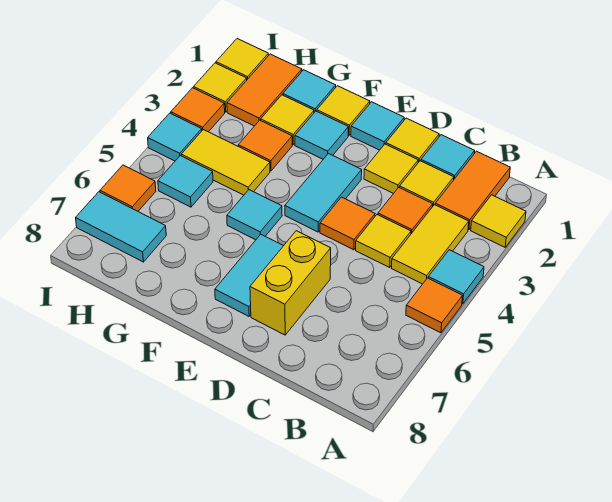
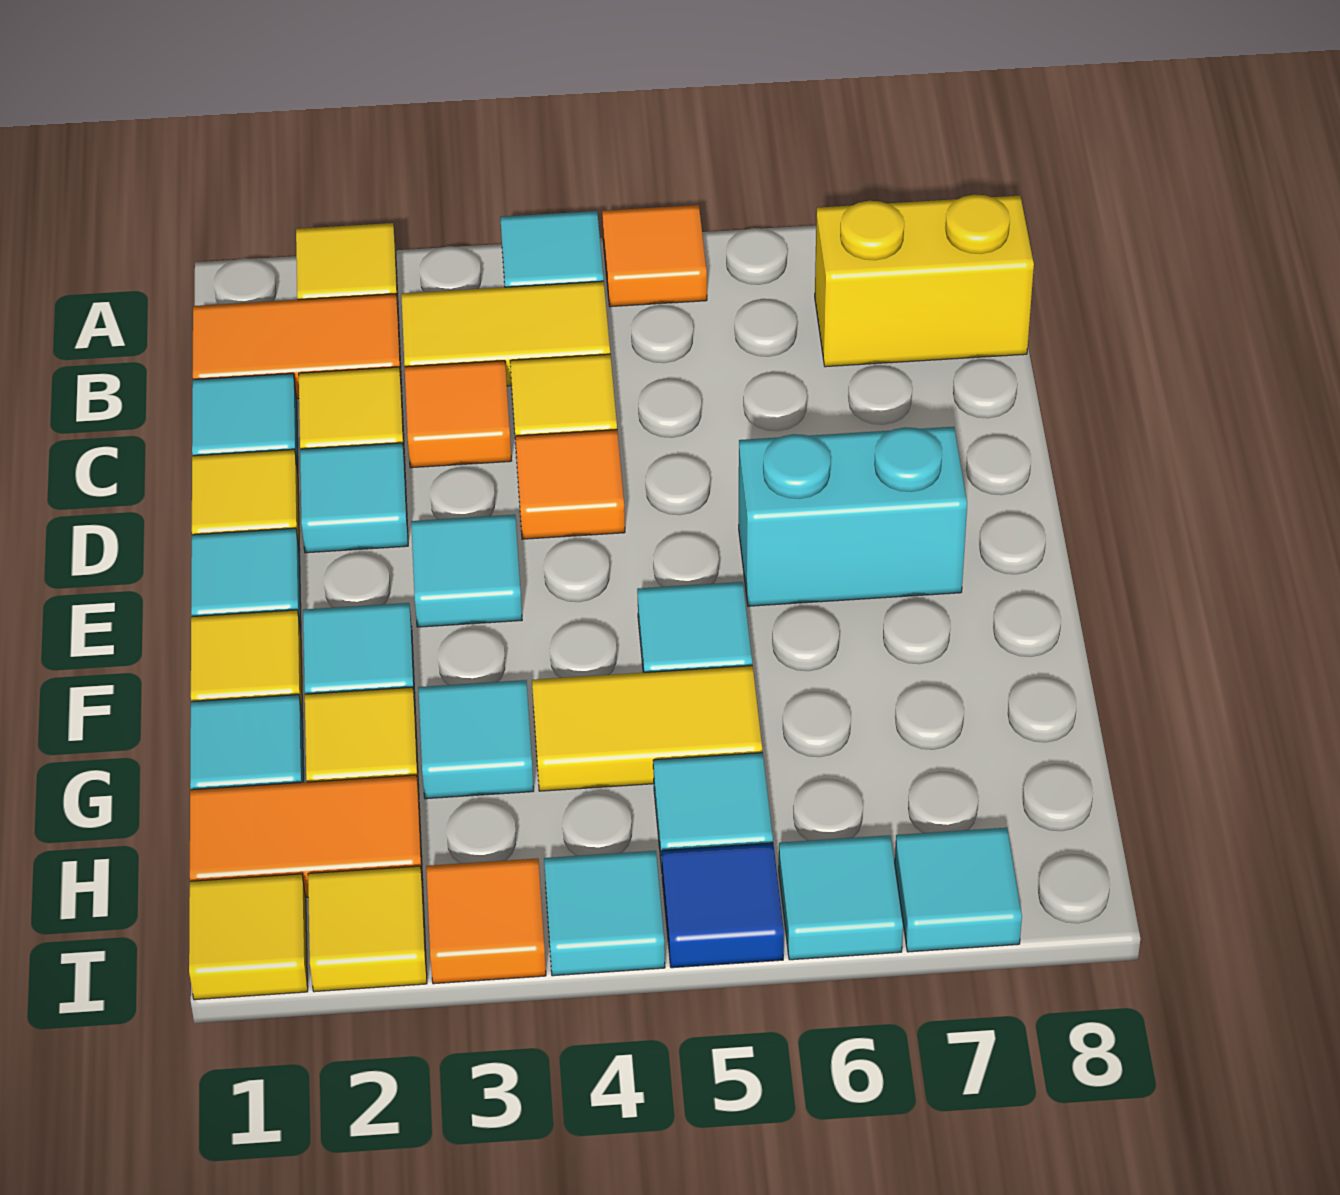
yellow 1x1 tile [364,144,418,194] -> cyan 1x1 tile [300,443,408,553]
yellow 1x2 brick [250,231,331,335] -> yellow 1x2 brick moved to [815,194,1034,367]
cyan 1x2 tile [285,154,362,232] -> cyan 1x1 tile [411,515,522,627]
cyan 1x2 tile [215,235,283,316] -> cyan 1x2 brick [739,427,967,606]
orange 1x1 tile [238,120,292,171] -> cyan 1x1 tile [418,680,534,799]
yellow 1x2 tile [181,130,270,195] -> yellow 1x2 tile turned to [532,666,762,791]
cyan 1x2 tile [76,192,166,262] -> cyan 1x1 tile [895,828,1022,952]
none -> blue 1x1 tile [662,843,784,968]
orange 1x1 tile [100,165,156,211] -> cyan 1x1 tile [779,835,903,960]

